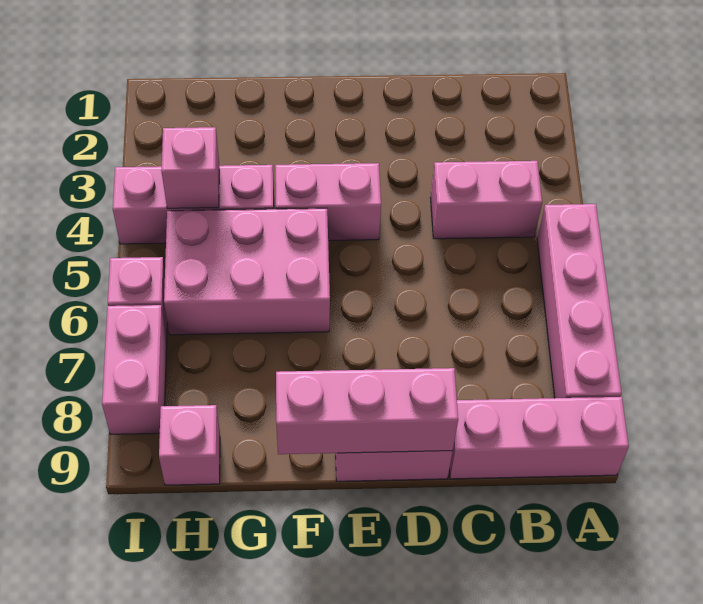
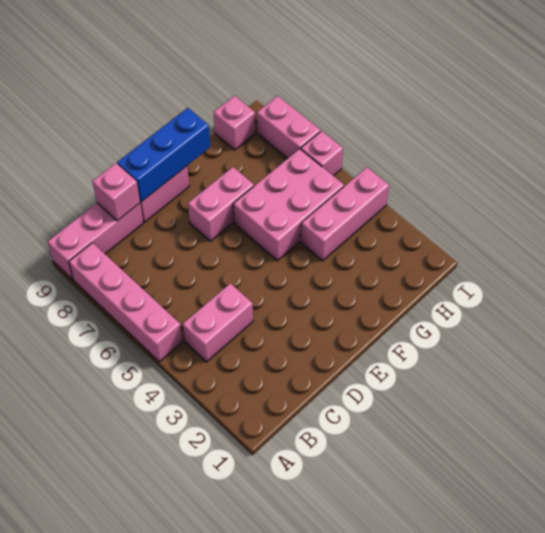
pink 1x3 brick [276,368,458,454] -> blue 1x3 brick [117,108,210,202]
pink 1x2 brick [275,163,381,240] -> pink 1x2 brick moved to [188,167,254,241]
pink 1x1 brick [161,127,219,208] -> pink 1x1 brick moved to [92,163,140,221]

